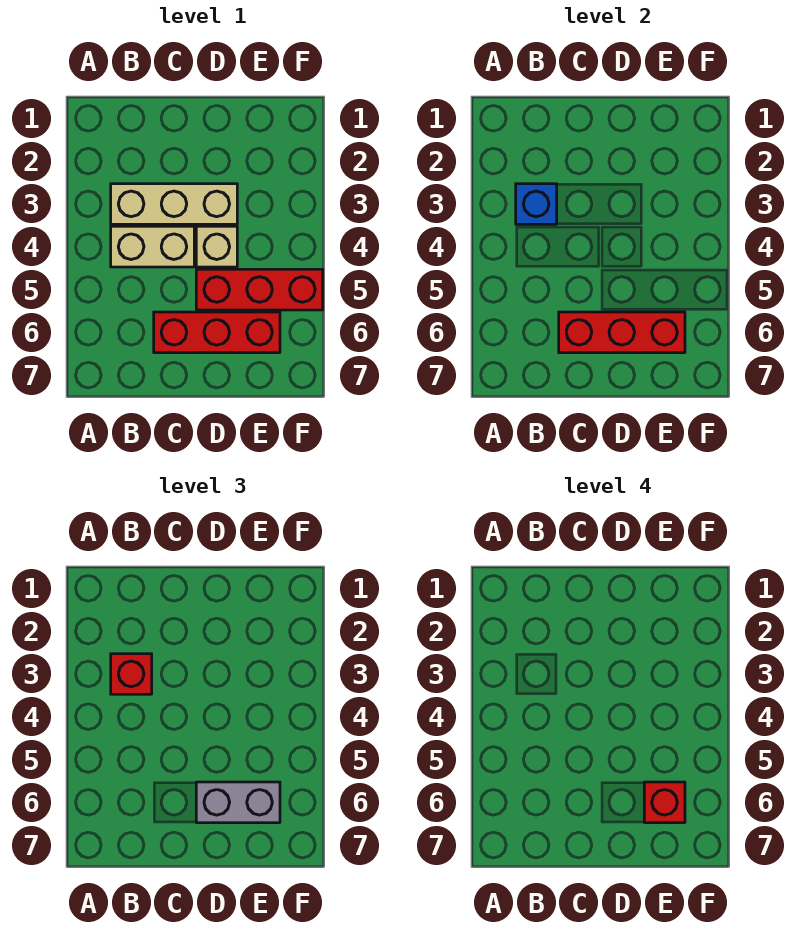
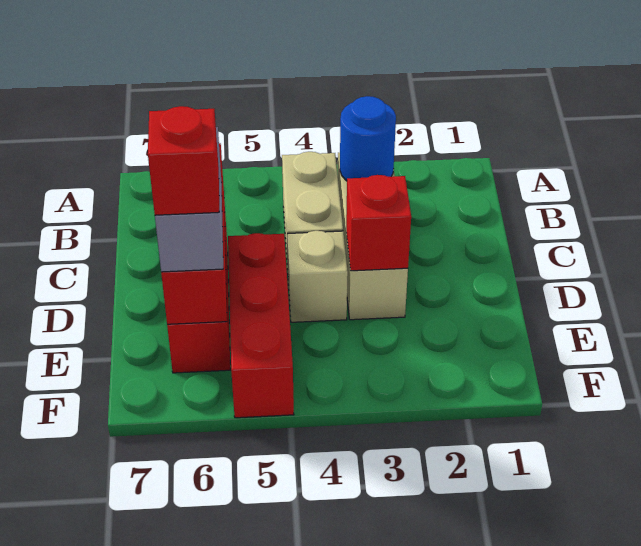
blue 1x1 brick [516,184,557,224] -> blue 1x1 round brick [340,96,396,181]
red 1x1 brick [111,654,152,694] -> red 1x1 brick moved to [346,175,411,271]

